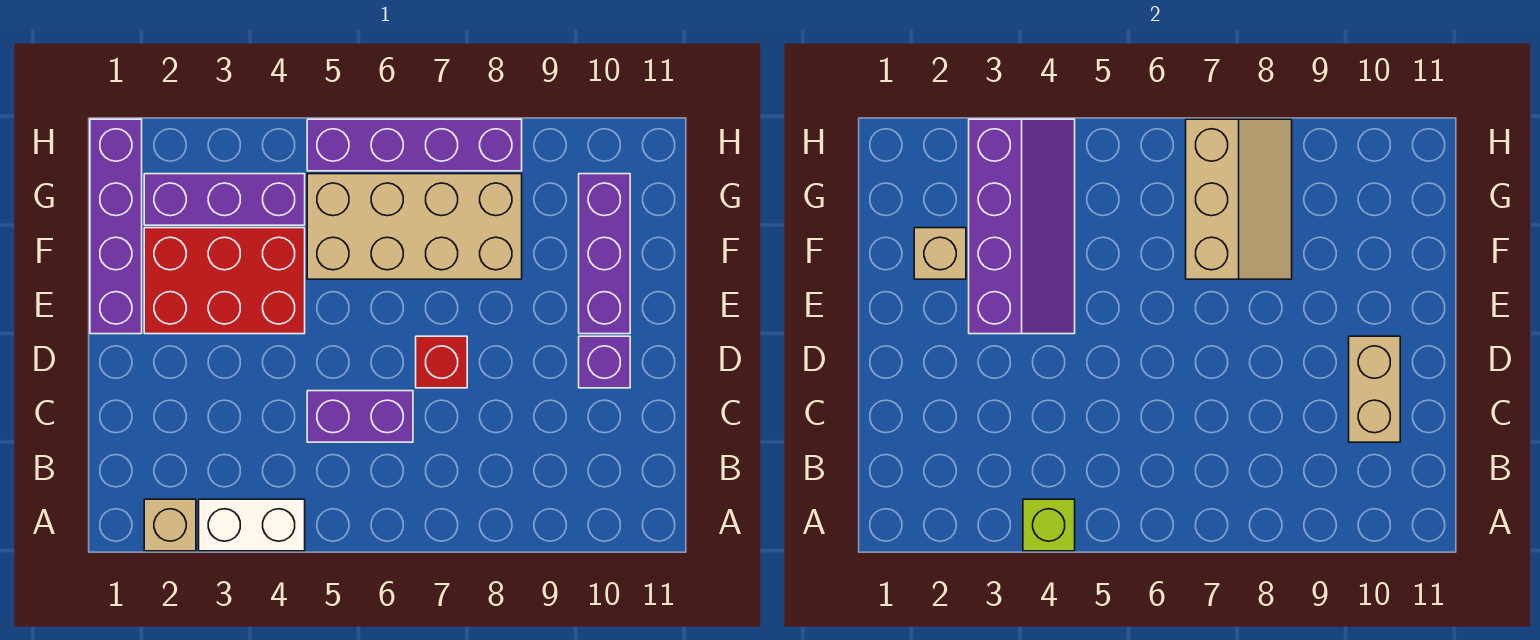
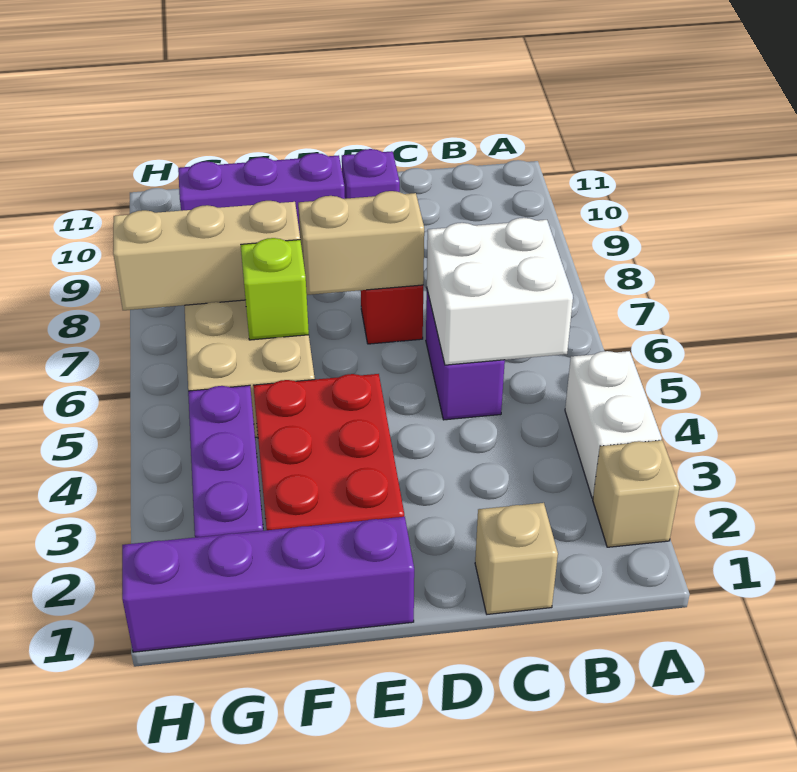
lime 1x1 brick [1023,499,1075,551] -> lime 1x1 brick moved to [241,238,309,340]
none -> white 2x2 brick [427,218,573,365]
tan 1x2 brick [1349,336,1400,442] -> tan 1x2 brick moved to [298,191,424,295]
purple 2x4 slope [969,119,1075,334] -> none
tan 1x1 brick [914,228,966,279] -> tan 1x1 brick moved to [475,503,558,614]
purple 1x4 brick [307,119,522,171] -> none

